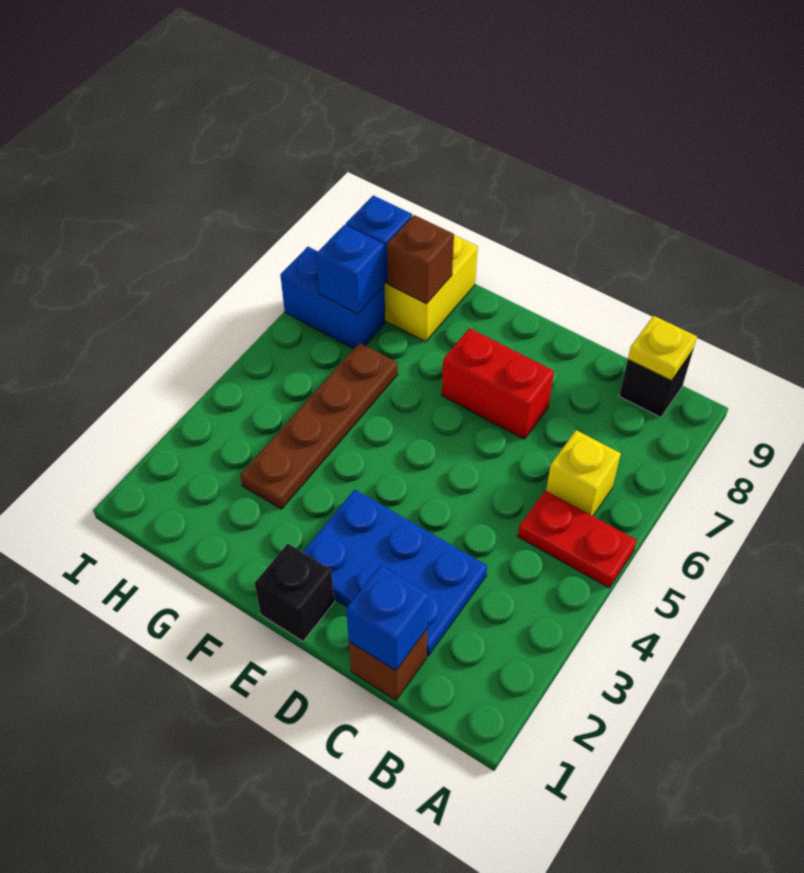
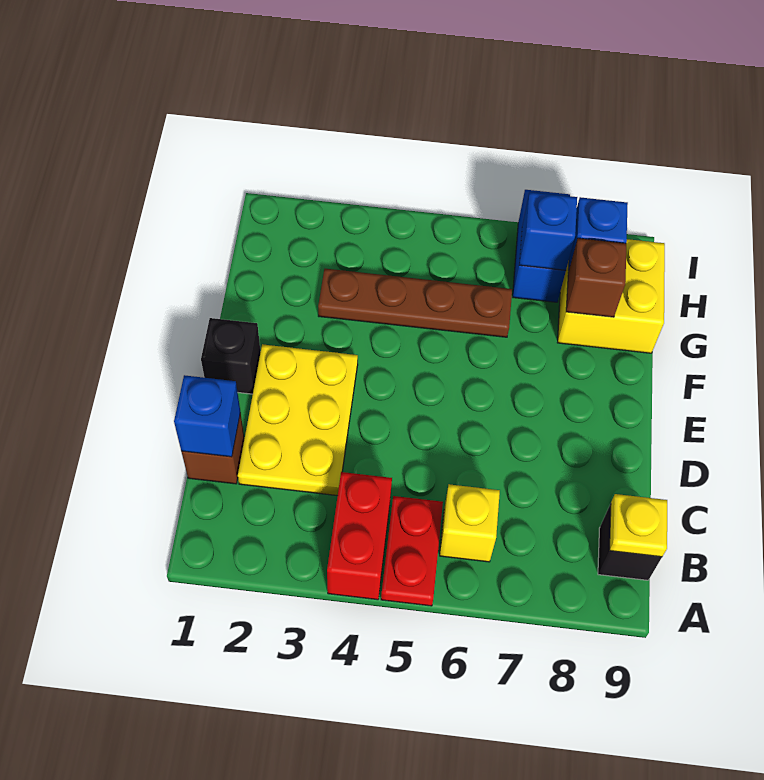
blue 2x3 plate [303,490,487,656] -> yellow 2x3 plate [238,344,358,496]
red 1x2 brick [442,328,554,439] -> red 1x2 brick moved to [327,472,392,600]

